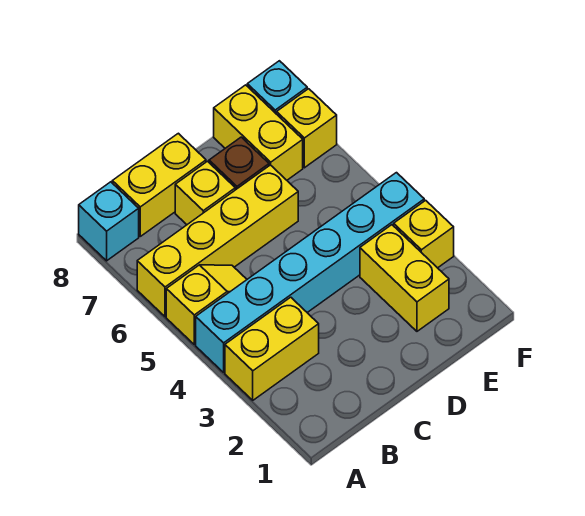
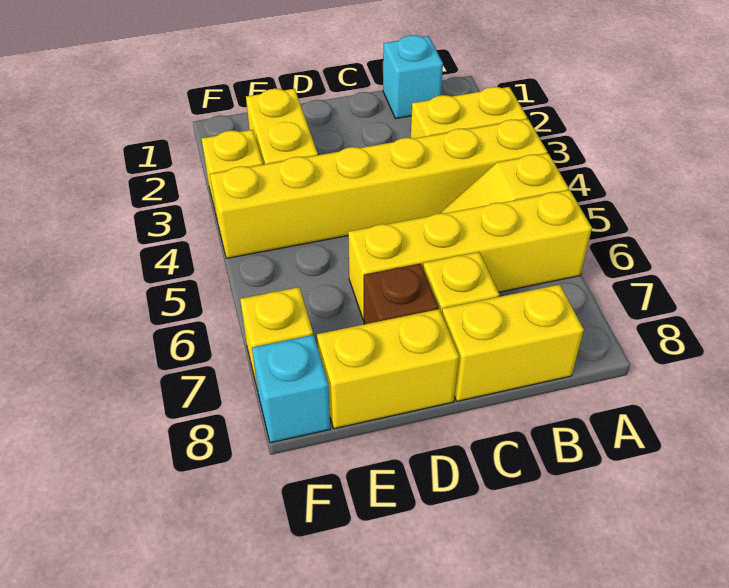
cyan 1x6 brick [196,173,424,372] -> yellow 1x6 brick [210,119,547,258]
cyan 1x1 brick [79,182,139,261] -> cyan 1x1 brick moved to [383,35,443,119]
yellow 1x2 brick [214,85,303,180] -> yellow 1x2 brick turned to [317,309,459,429]

